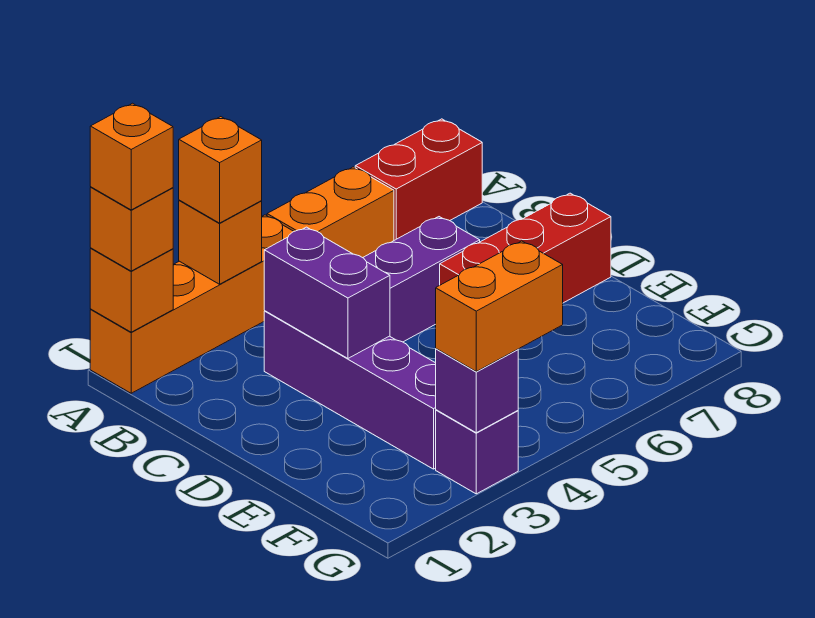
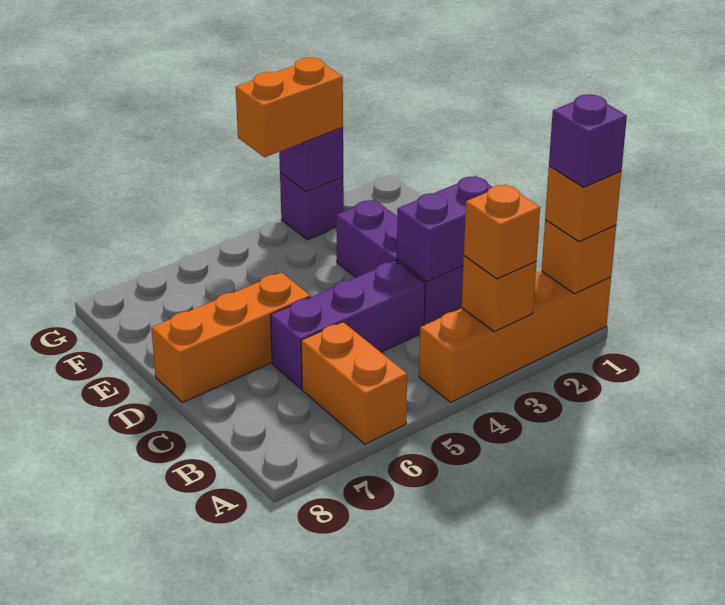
orange 1x1 brick [90,103,173,210] -> purple 1x1 brick [549,94,627,187]
orange 1x2 brick [267,167,394,258] -> orange 1x2 brick turned to [301,322,407,444]
red 1x2 brick [355,119,482,240] -> none
purple 1x4 brick [264,311,436,469] -> purple 1x3 brick [336,199,463,325]
purple 1x2 brick [264,227,390,358] -> purple 1x2 brick turned to [397,176,492,282]
red 1x3 brick [440,193,611,303] -> orange 1x3 brick [151,273,310,403]

